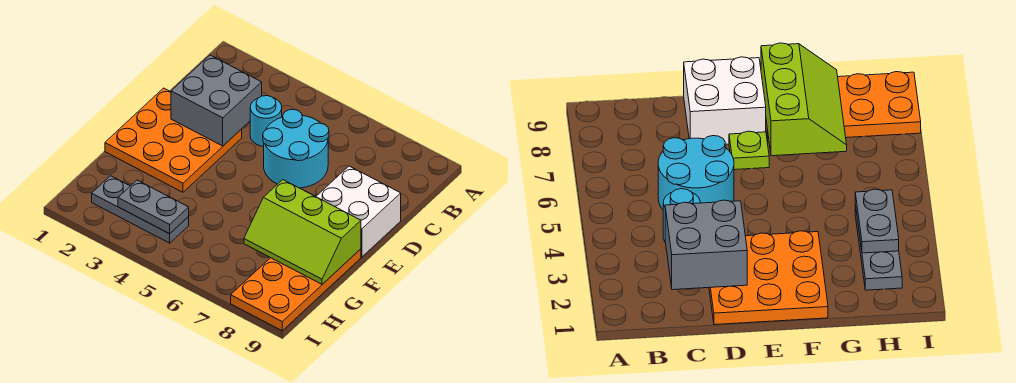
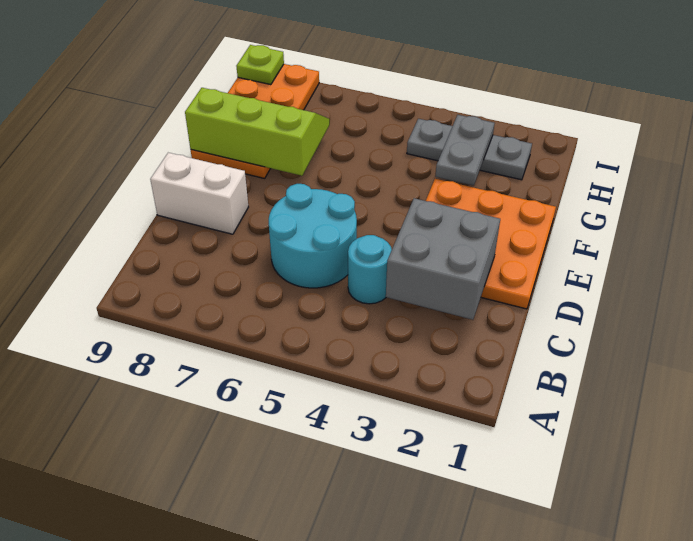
white 2x2 brick [316,166,401,257] -> white 1x2 brick [150,153,248,234]
lime 1x1 plate [729,131,769,170] -> lime 1x1 plate moved to [236,45,284,85]
grey 1x2 plate [118,180,189,234] -> grey 1x2 plate turned to [435,115,494,186]

